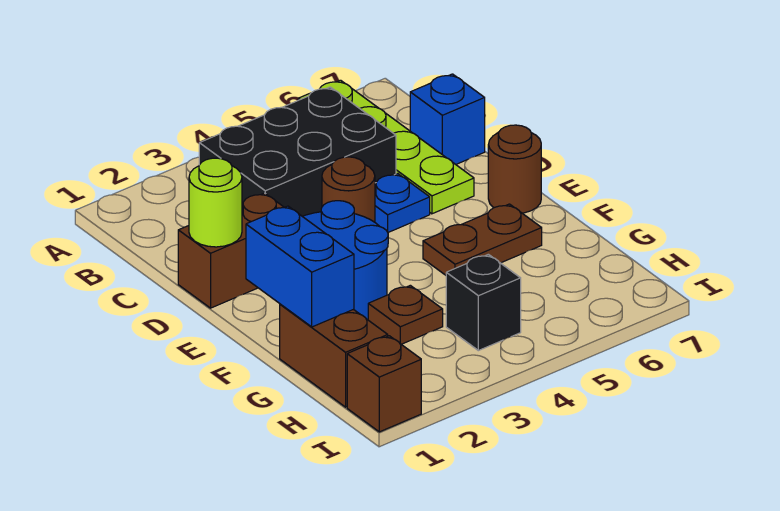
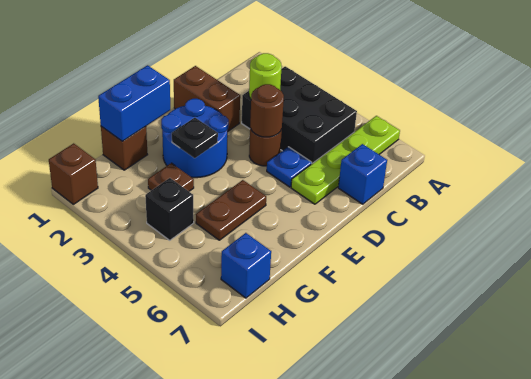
lime 1x1 round brick [189,158,242,247] -> lime 1x1 round brick moved to [249,53,282,99]
brown 1x1 round brick [488,125,541,213] -> brown 1x1 round brick moved to [250,84,284,137]
none -> black 1x1 plate [172,118,218,158]
brown 1x2 plate [423,204,542,275] -> brown 1x2 plate turned to [196,180,266,240]
brown 1x2 brick [280,304,388,407] -> brown 1x1 brick [101,126,148,170]
none -> blue 1x1 brick [221,233,271,298]

